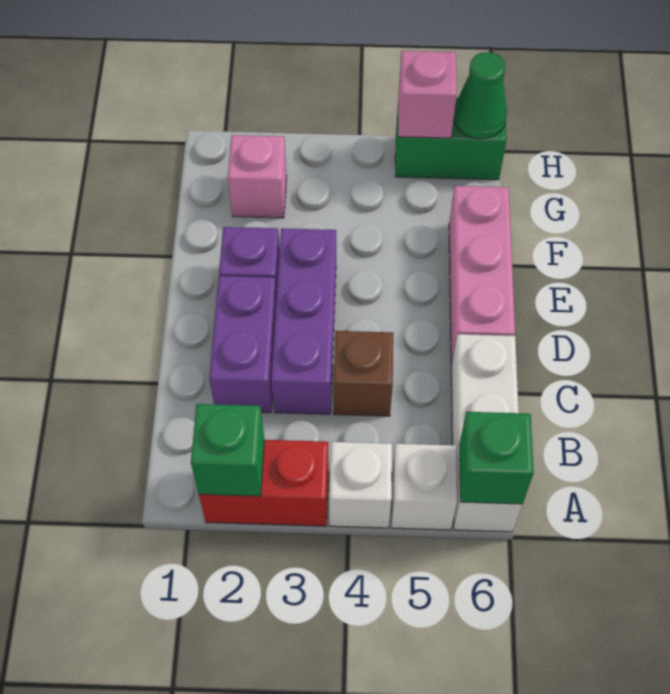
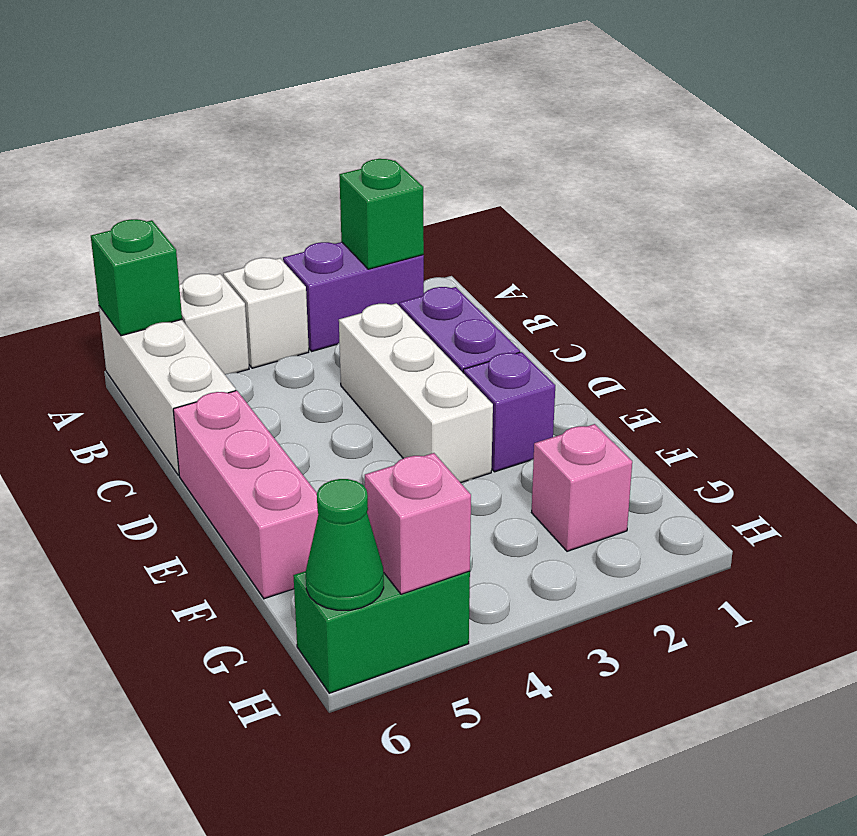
red 1x2 brick [199,440,329,526] -> purple 1x2 brick [283,242,424,351]
purple 1x3 brick [271,228,336,414] -> white 1x3 brick [339,303,493,483]
brown 1x1 brick [333,331,393,416] -> none

